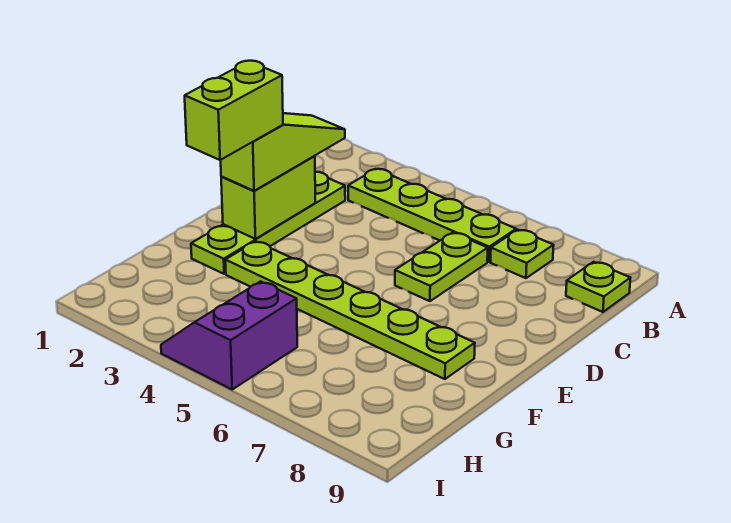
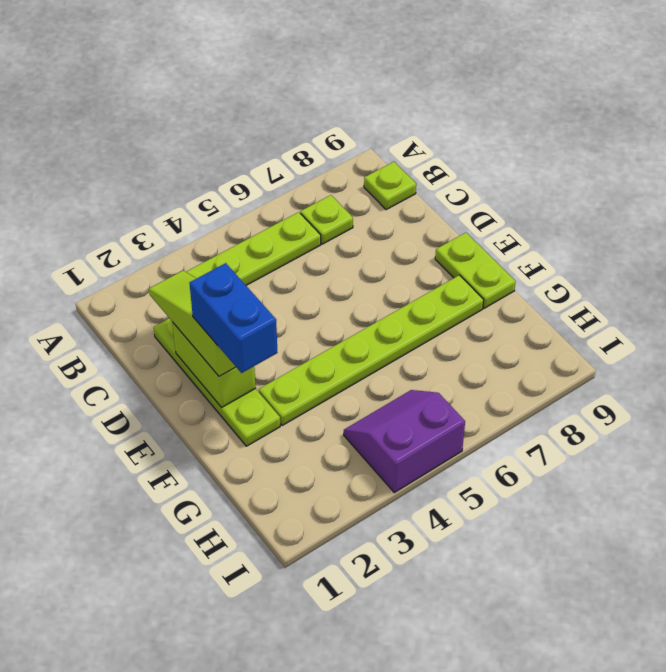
lime 1x2 plate [395,233,488,301] -> lime 1x2 plate moved to [435,233,516,308]
lime 1x2 brick [185,61,283,160] -> blue 1x2 brick [189,263,277,373]
purple 2x2 slope [161,281,297,389] -> purple 2x2 slope turned to [344,390,465,493]

